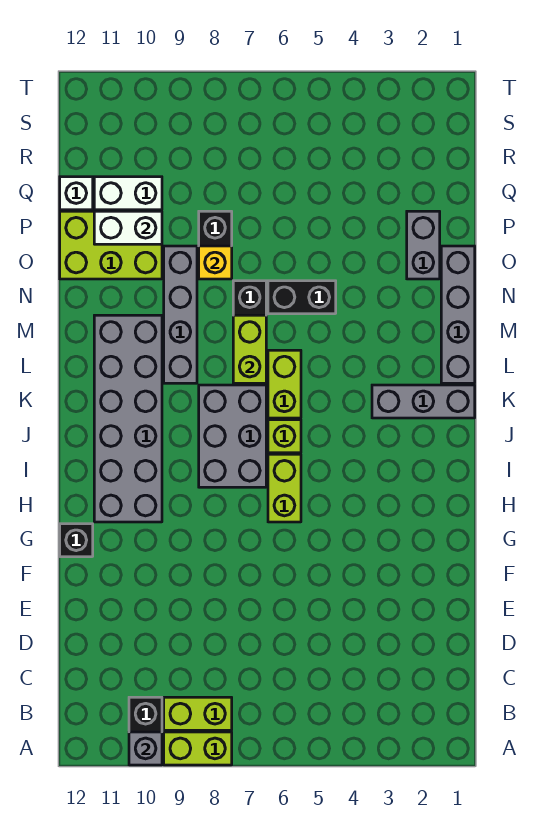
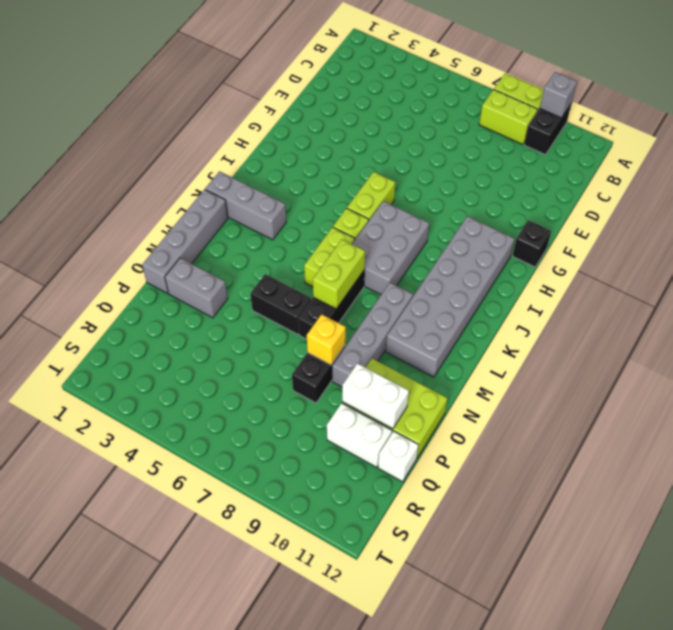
grey 1x2 brick [407,211,440,279] -> grey 1x2 brick turned to [165,258,228,318]

